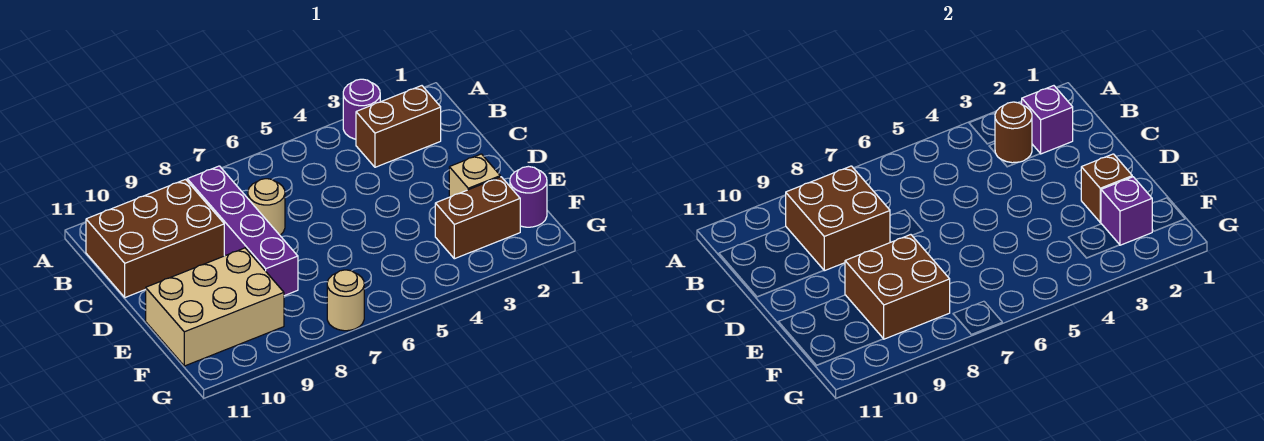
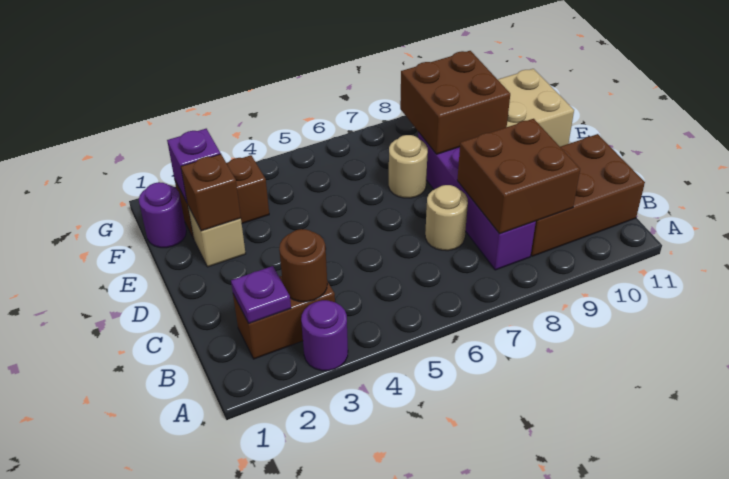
purple 1x1 brick [1022,86,1073,154] -> purple 1x1 plate [231,266,291,323]
tan 1x1 round brick [327,270,364,331] -> tan 1x1 round brick moved to [389,135,428,198]

